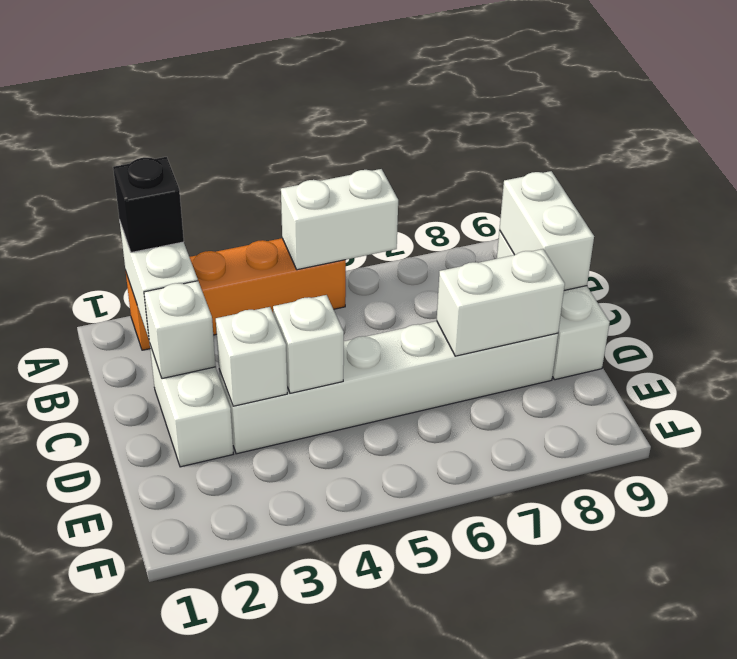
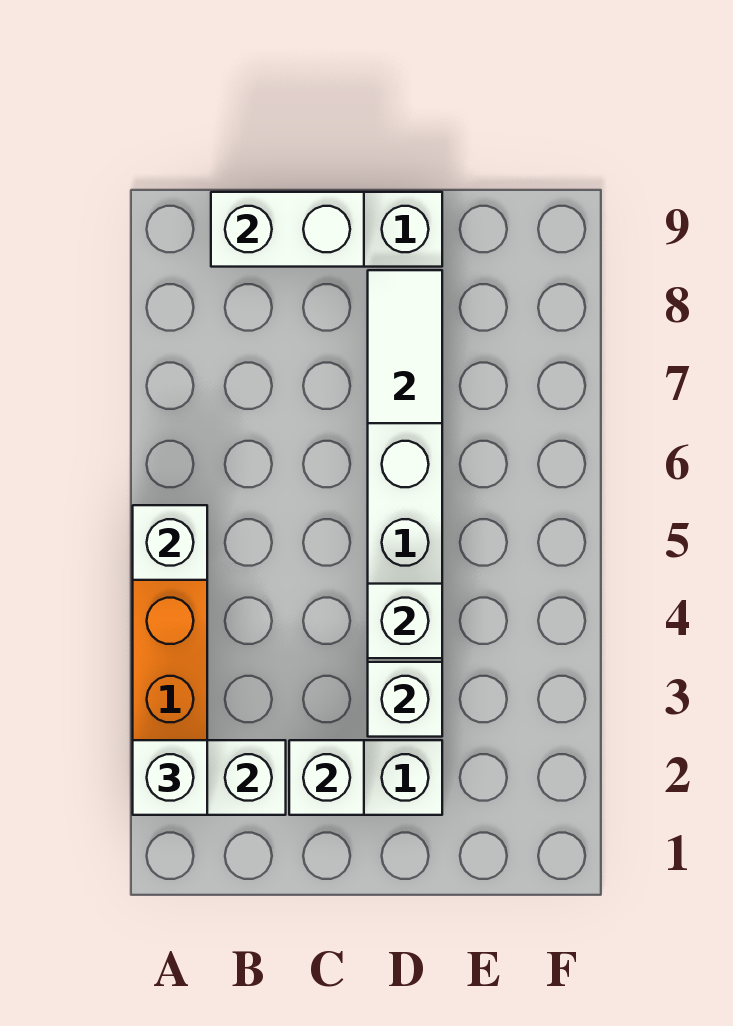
black 1x1 brick [113,157,184,253] -> white 1x1 brick [133,740,207,815]
white 1x2 brick [281,169,398,270] -> white 1x1 brick [133,505,207,580]
white 1x2 brick [437,249,565,356] -> white 1x2 tile [368,270,442,423]

